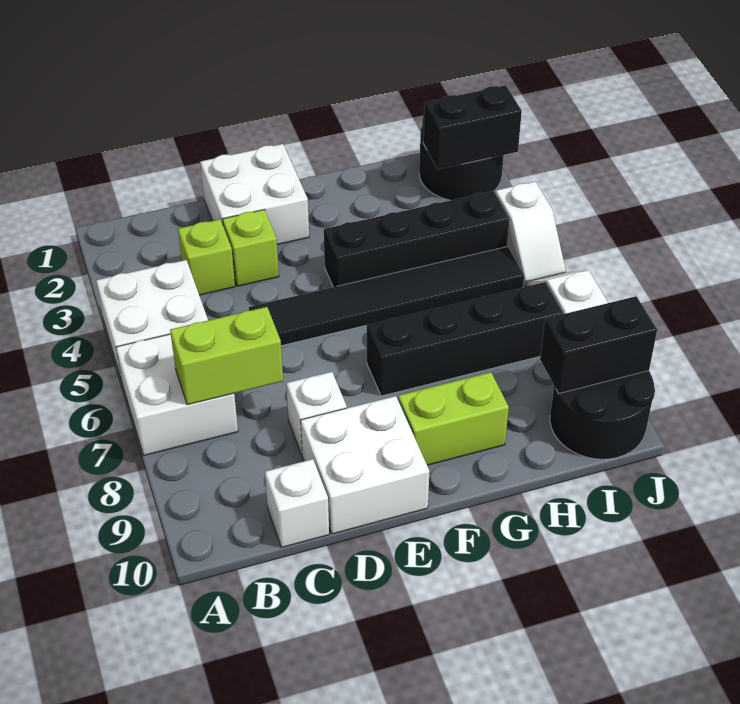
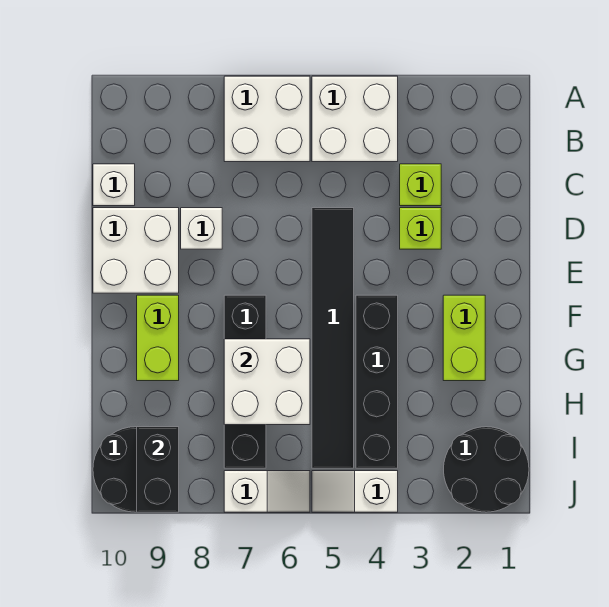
lime 1x2 brick [170,307,283,405] -> lime 1x2 brick moved to [443,295,485,381]
white 2x2 brick [200,144,309,245] -> white 2x2 brick moved to [224,339,310,425]
black 1x2 brick [423,85,522,169] -> none

